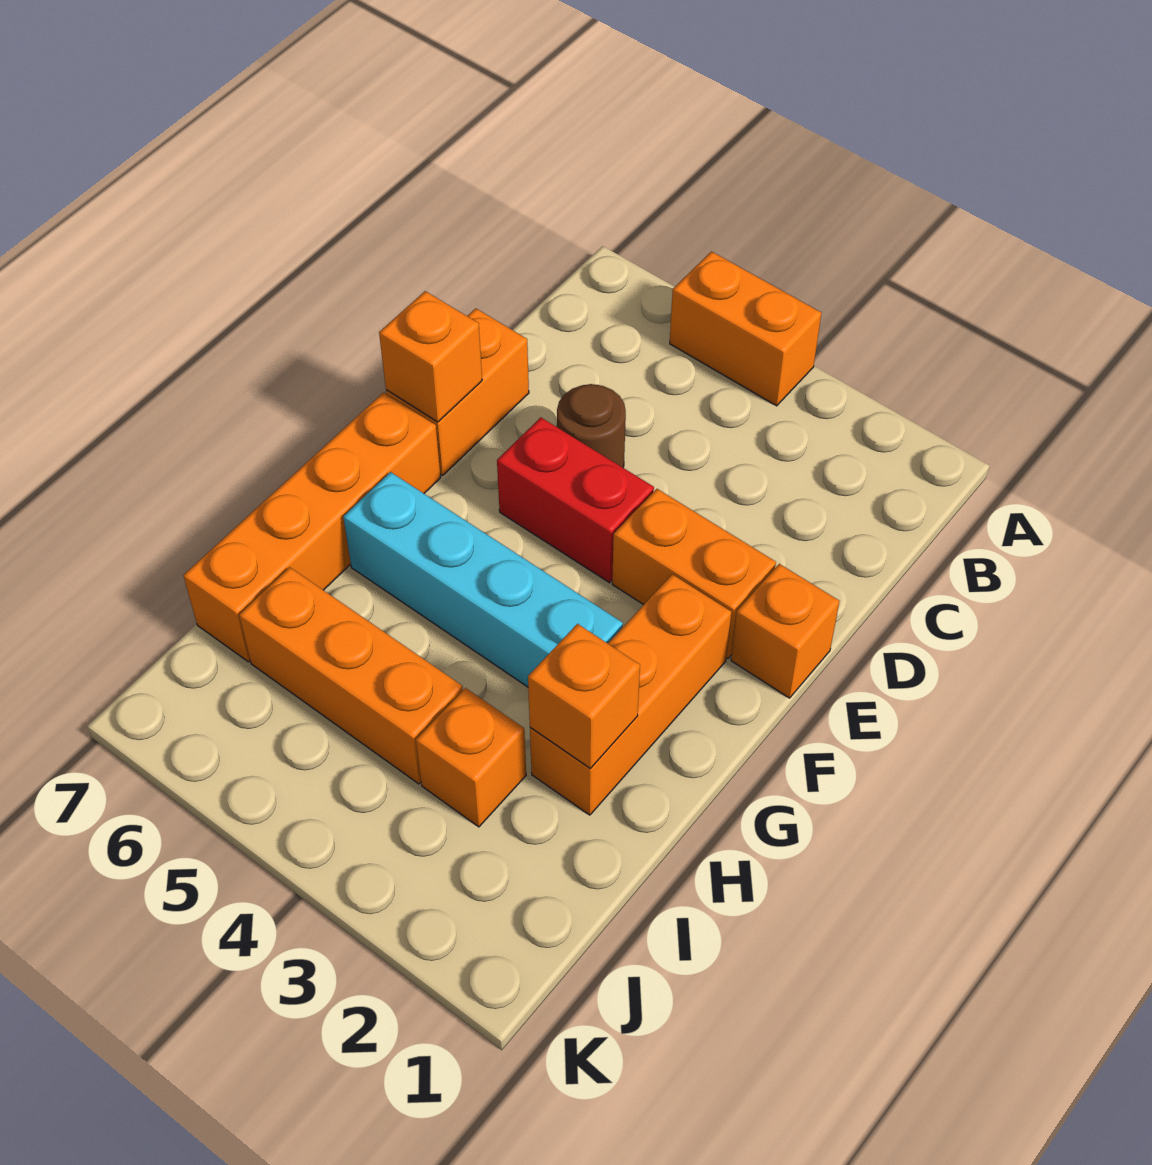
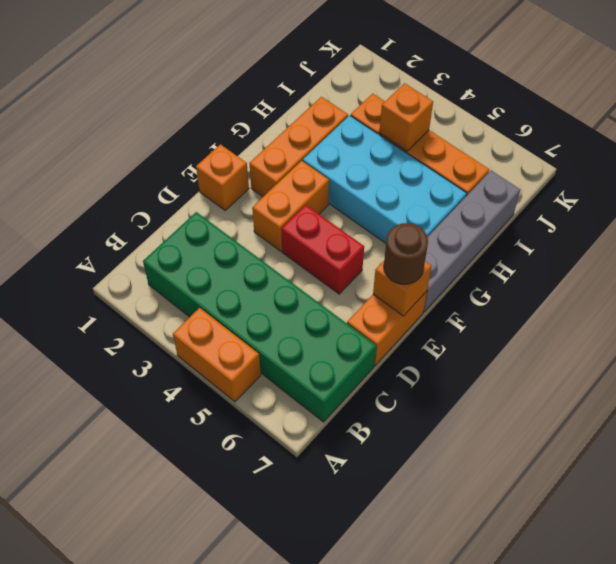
none -> green 2x6 brick [143,212,376,422]
brown 1x1 round brick [557,384,626,467] -> brown 1x1 round brick moved to [384,223,428,284]
orange 1x2 brick [612,489,776,659] -> orange 1x2 brick turned to [252,161,329,251]
orange 1x4 brick [183,392,441,662] -> grey 1x4 brick [423,171,520,312]
cyan 1x4 brick [343,472,623,687] -> cyan 2x4 brick [303,115,467,243]
orange 1x1 brick [528,624,640,768] -> orange 1x1 brick moved to [379,83,433,151]

